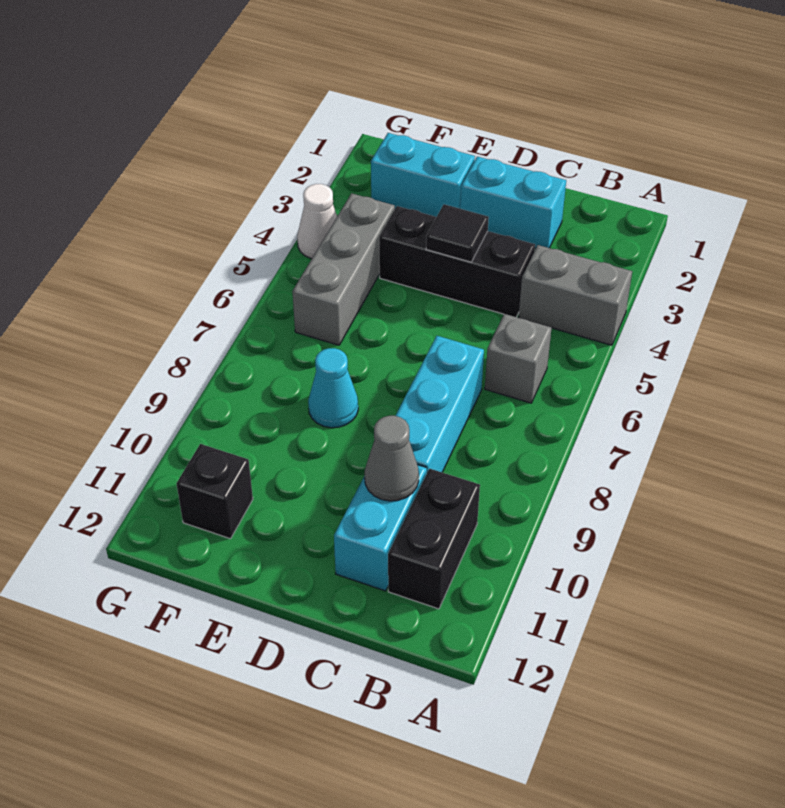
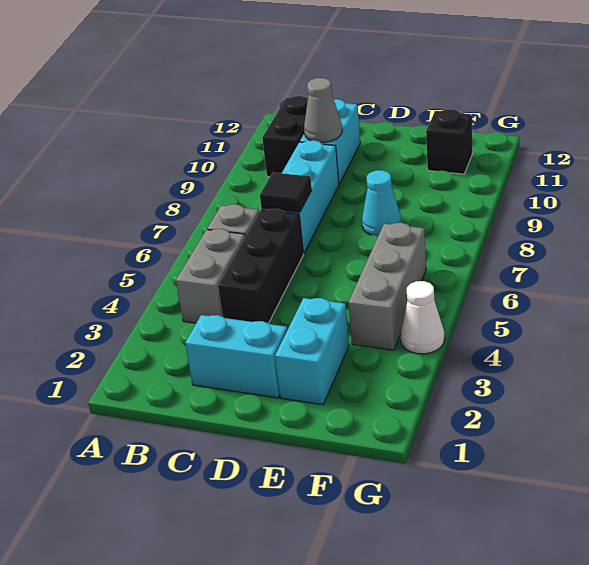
grey 1x2 brick [519,245,632,345] -> grey 1x2 brick turned to [176,229,245,323]
black 1x3 brick [379,206,535,317] -> black 1x3 brick turned to [218,209,303,323]
black 1x1 tile [426,204,489,262] -> black 1x1 tile moved to [260,172,312,212]
cyan 1x2 brick [371,133,475,217] -> cyan 1x2 brick turned to [275,298,349,405]

